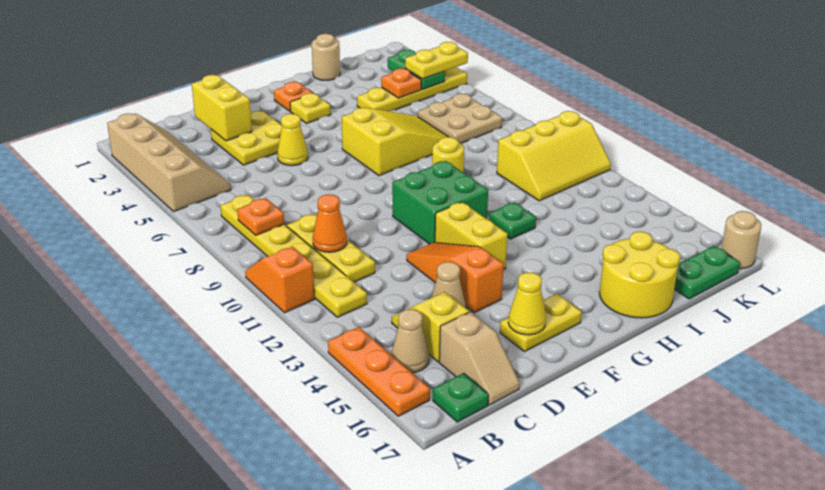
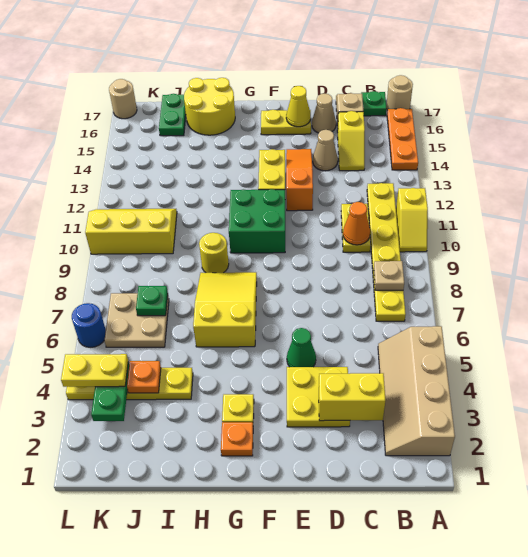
orange 1x2 slope [245,247,315,313] -> yellow 1x2 slope [396,188,428,252]
orange 1x1 plate [237,198,284,235] -> tan 1x1 plate [374,261,404,290]
tan 1x1 cone [391,309,429,373] -> tan 1x1 cone moved to [312,94,336,133]
yellow 1x3 plate [287,214,375,282] -> yellow 1x2 plate [341,204,371,252]
yellow 1x2 brick [192,75,252,141] -> yellow 1x2 brick turned to [319,373,386,421]
yellow 1x1 cone [277,114,308,166] -> green 1x1 cone [287,328,316,367]
orange 1x3 slope [407,242,504,313] -> orange 1x3 slope turned to [286,149,313,211]
yellow 2x3 slope [342,108,448,176] -> yellow 2x3 slope turned to [193,272,257,347]
green 1x1 plate [489,202,536,239] -> green 1x1 plate moved to [136,286,168,316]
tan 1x1 round brick [312,34,340,80] -> tan 1x1 round brick moved to [386,75,413,110]
green 1x2 plate [674,246,740,299] -> green 1x2 plate turned to [159,94,186,136]
none -> blue 1x1 round brick [72,303,106,347]

